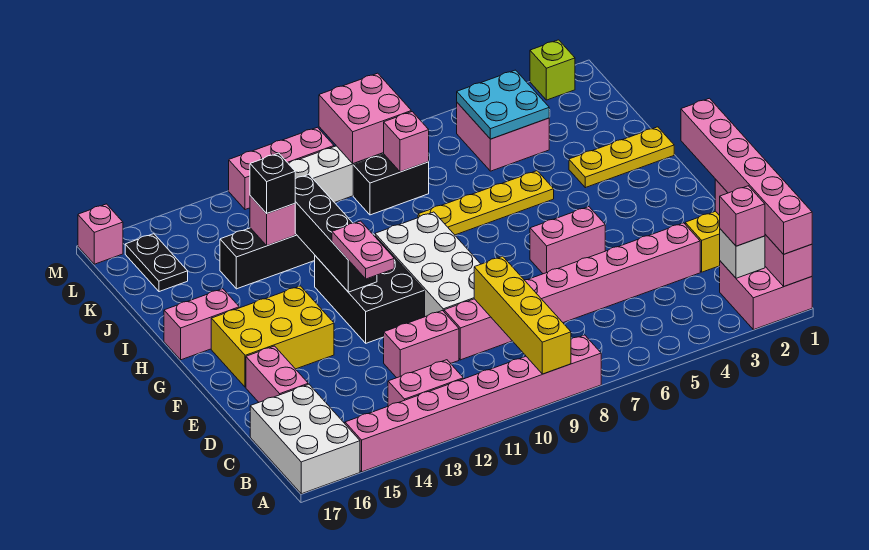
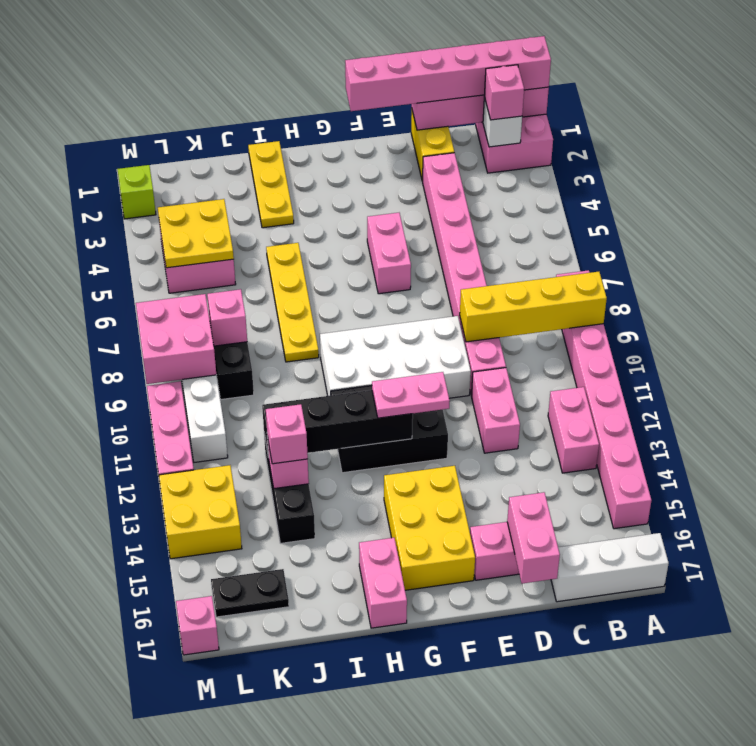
white 2x3 brick [250,384,360,494] -> white 1x3 brick [551,533,669,602]
none -> pink 1x2 brick [507,492,560,584]
black 1x1 brick [250,153,295,213] -> pink 1x1 brick [266,404,308,464]
cyan 2x2 plate [457,70,549,139] -> yellow 2x2 plate [158,199,234,268]
none -> yellow 2x2 brick [159,465,242,559]

